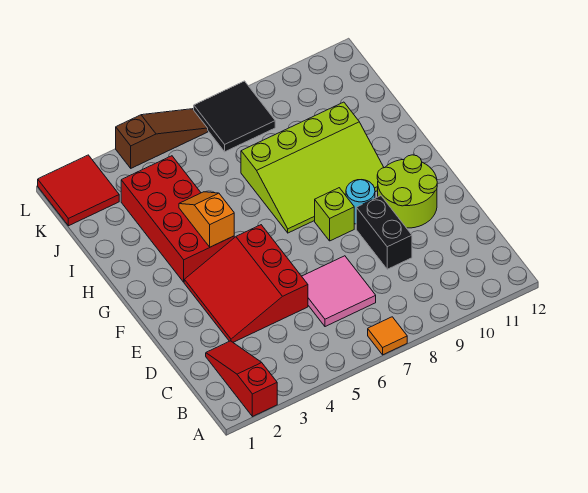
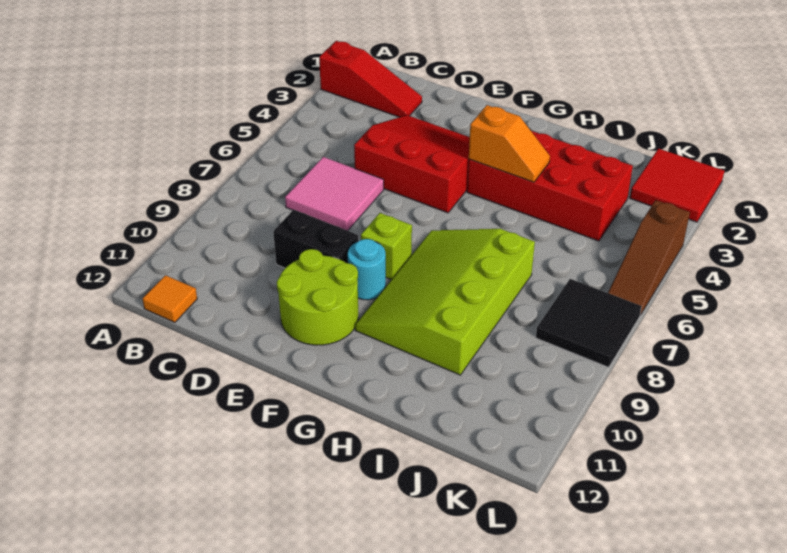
orange 1x1 tile [368,317,407,355] -> orange 1x1 tile moved to [143,275,197,322]

